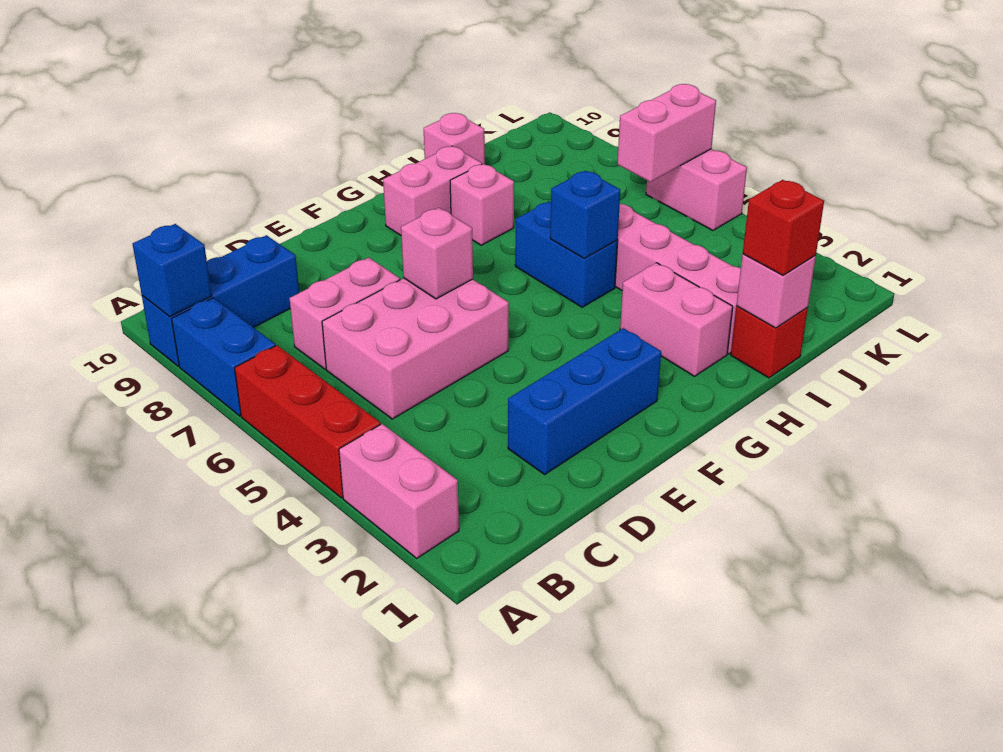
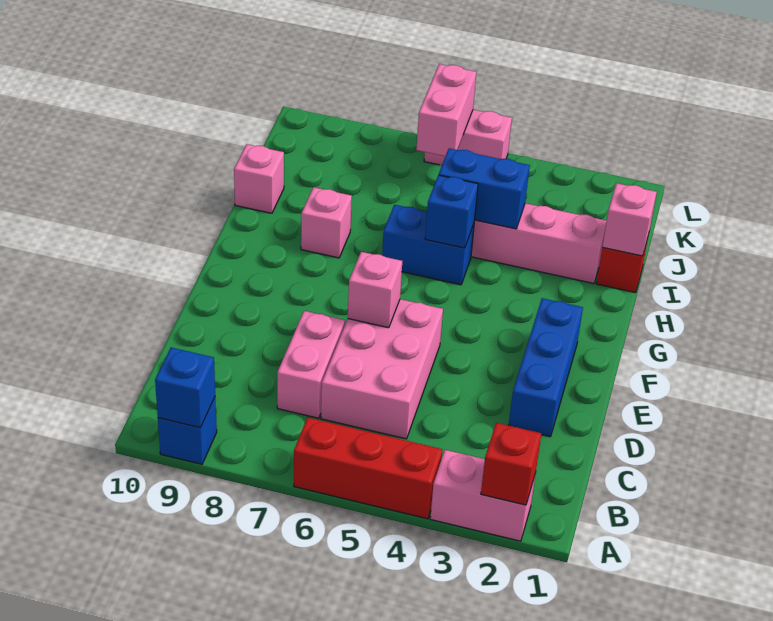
blue 1x2 brick [172,298,276,416] -> blue 1x2 brick moved to [439,148,530,229]
blue 1x3 brick [142,235,299,366] -> blue 1x1 brick [158,397,217,464]
pink 1x2 brick [383,146,482,235] -> none
pink 1x2 brick [620,263,733,376] -> none
red 1x1 brick [743,180,824,275] -> red 1x1 brick moved to [481,423,541,505]

